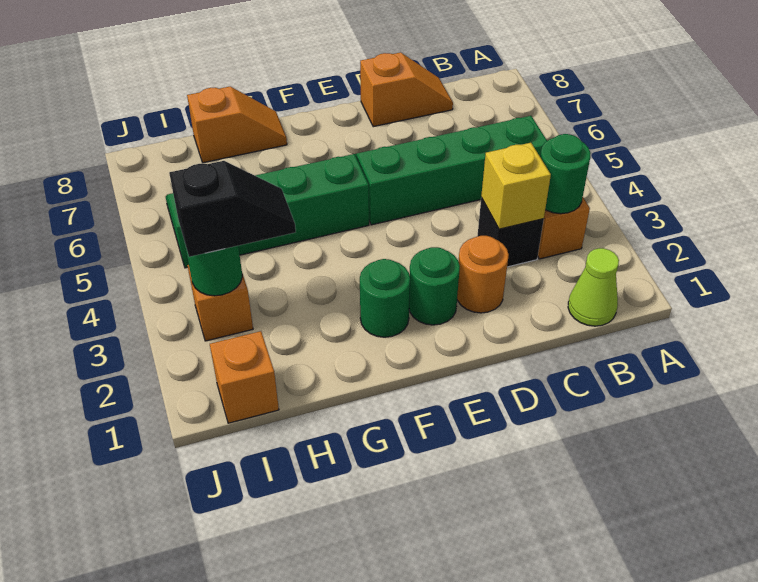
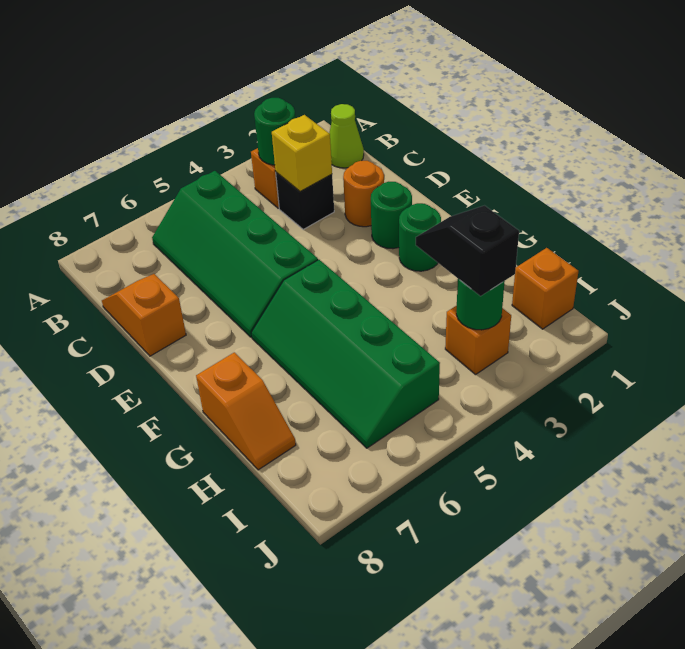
orange 1x2 slope [187,87,287,163] -> orange 1x2 slope turned to [196,352,296,470]

